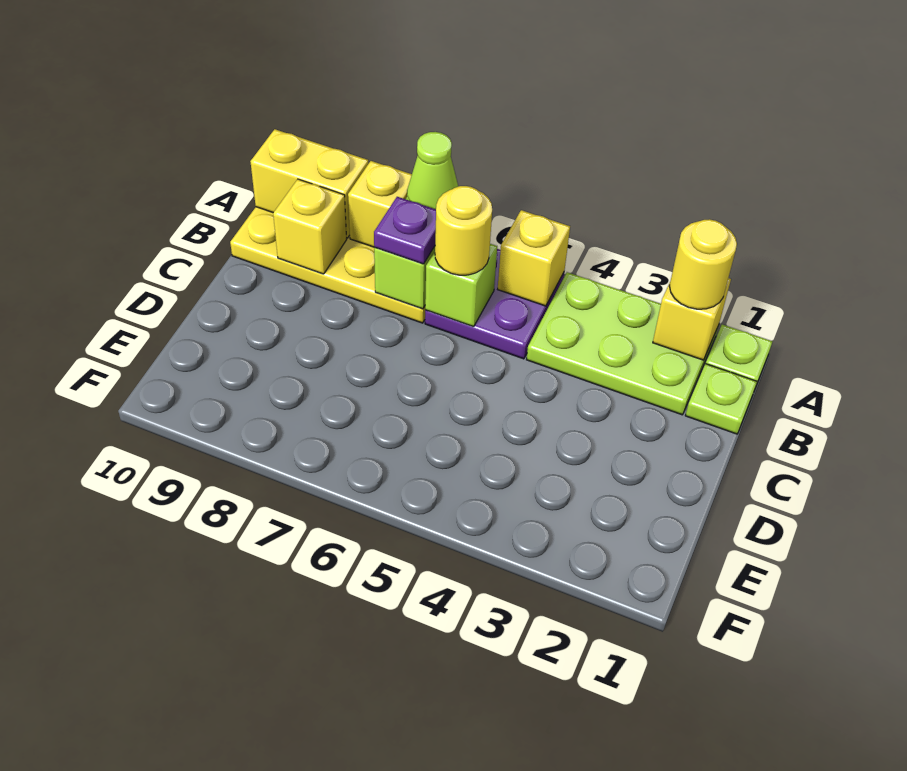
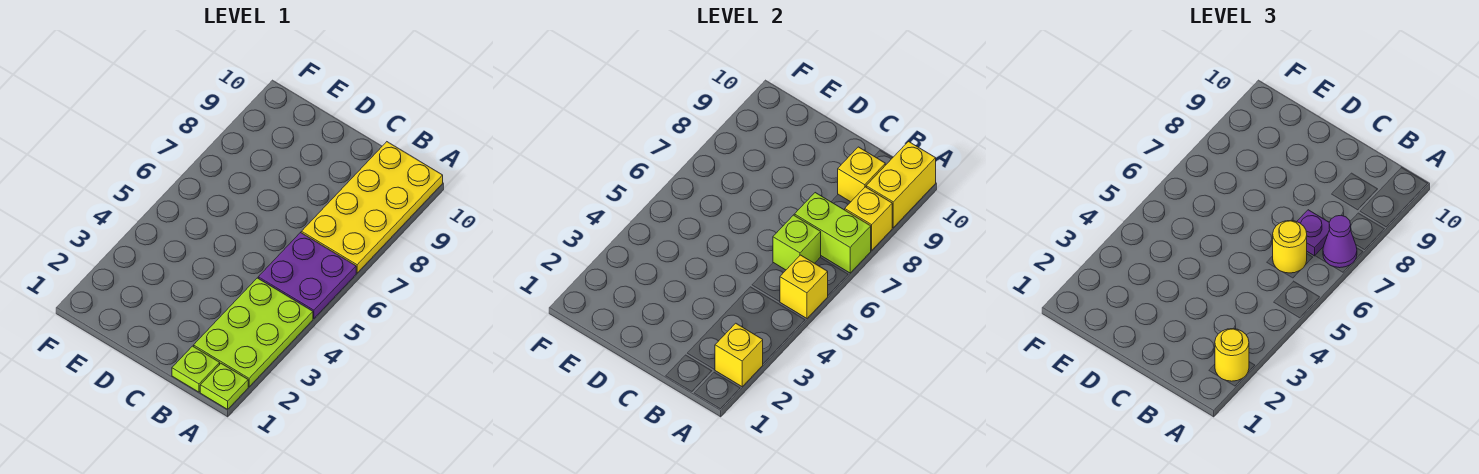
lime 1x1 cone [407,132,458,209] -> purple 1x1 cone [1323,216,1357,268]

